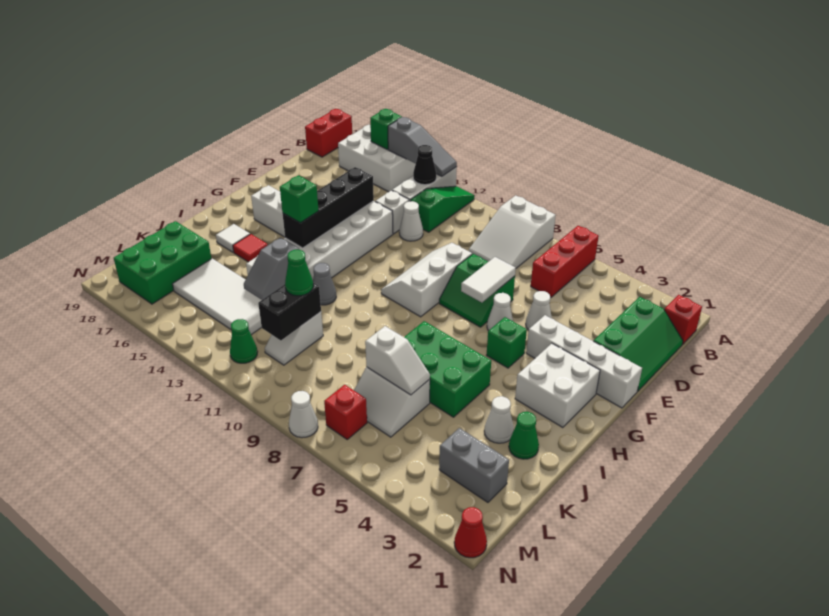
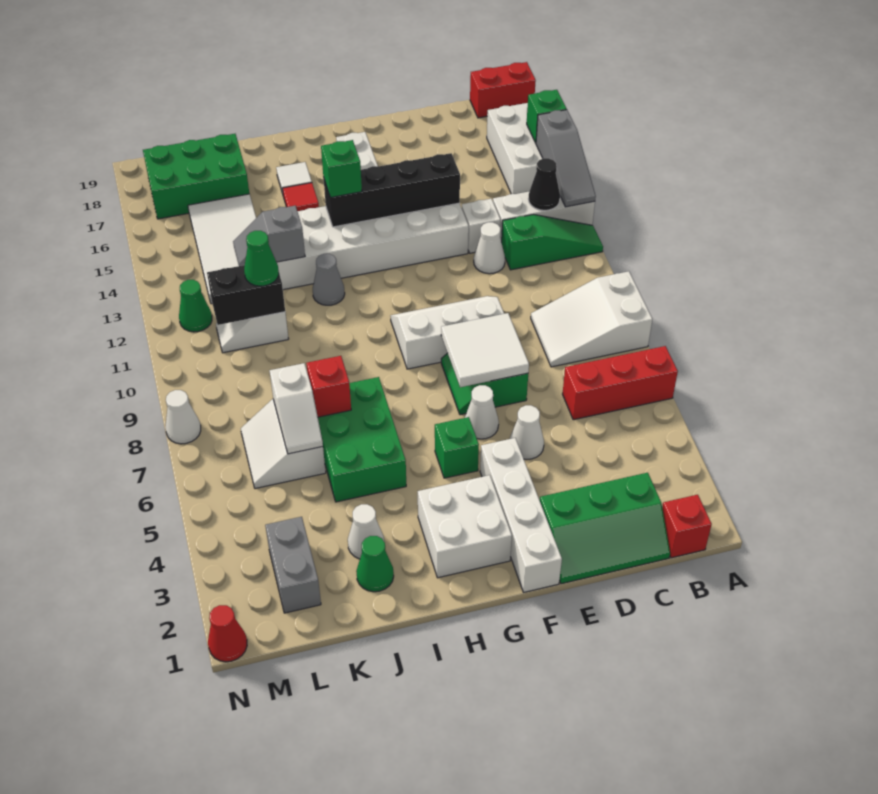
white 1x2 tile [461,257,516,303] -> white 2x2 tile [441,313,529,387]
red 1x1 brick [324,385,367,439] -> red 1x1 brick moved to [306,356,351,417]

